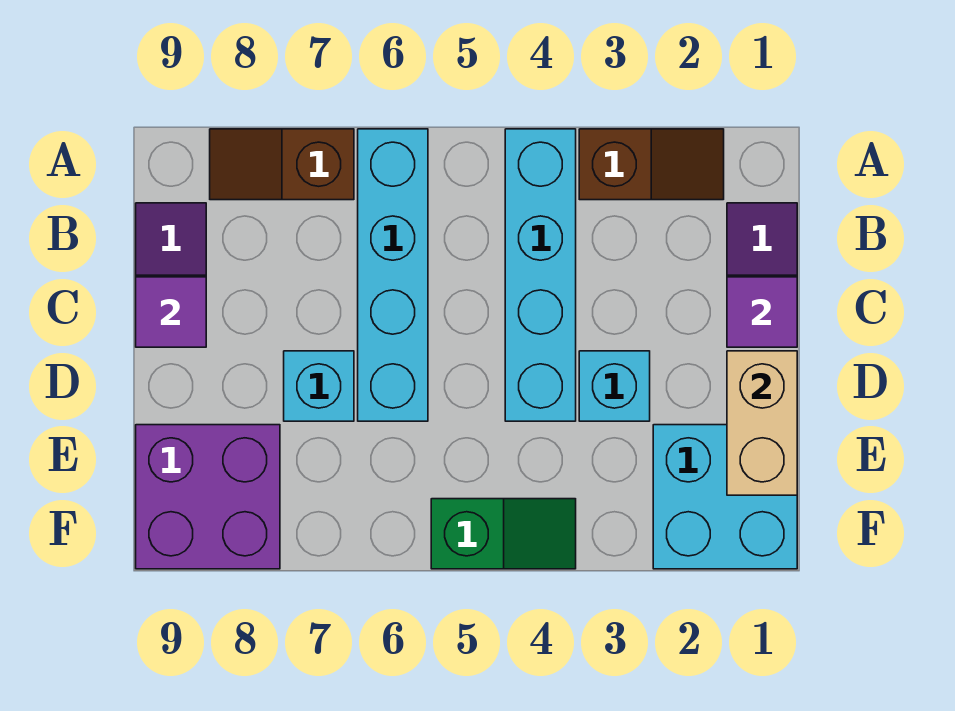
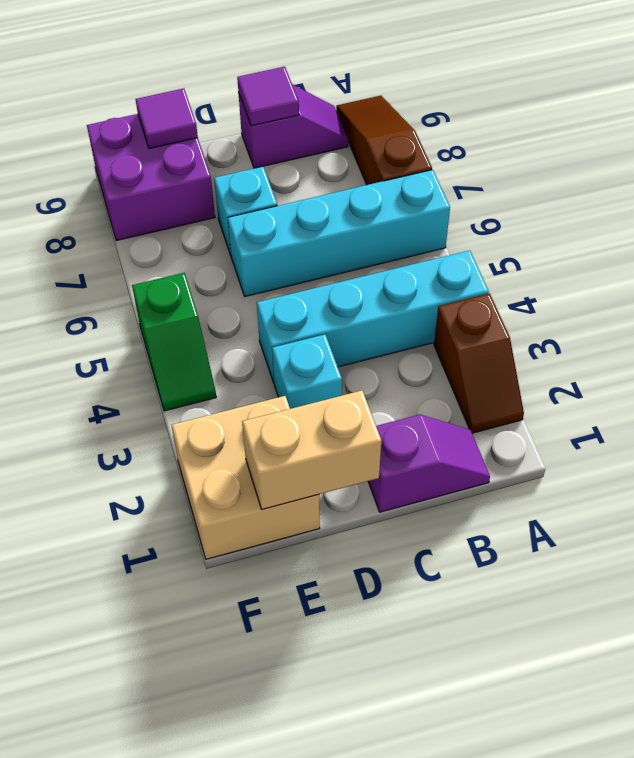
brown 1x2 slope [210,129,354,200] -> brown 1x3 slope [336,96,432,185]
purple 1x1 tile [727,277,797,347] -> purple 1x1 tile moved to [136,88,198,149]
cyan 2x2 brick [653,425,797,569] -> tan 2x2 brick [172,396,320,559]

